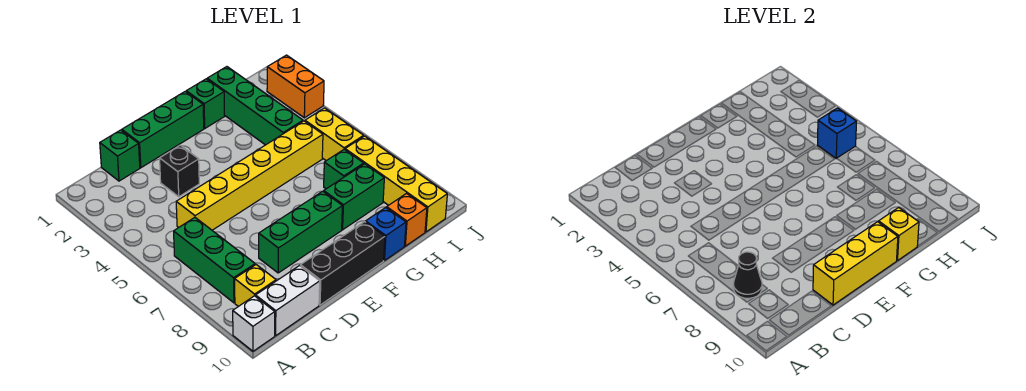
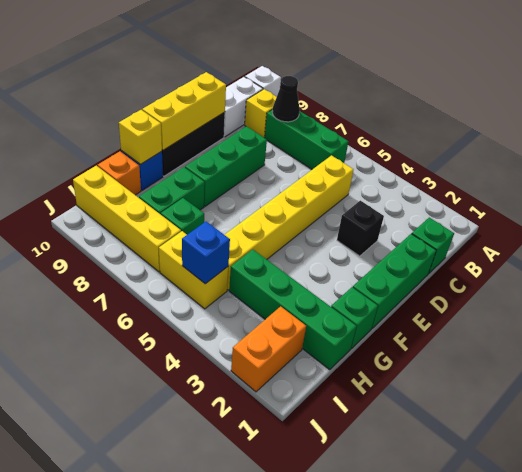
orange 1x2 brick [267,55,324,118] -> orange 1x2 brick turned to [231,306,306,392]

